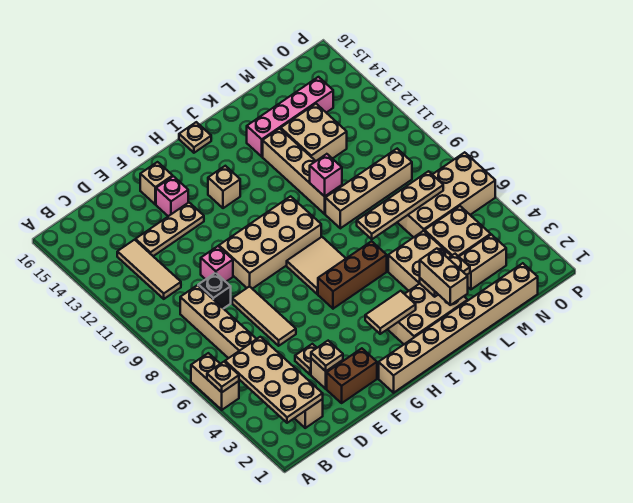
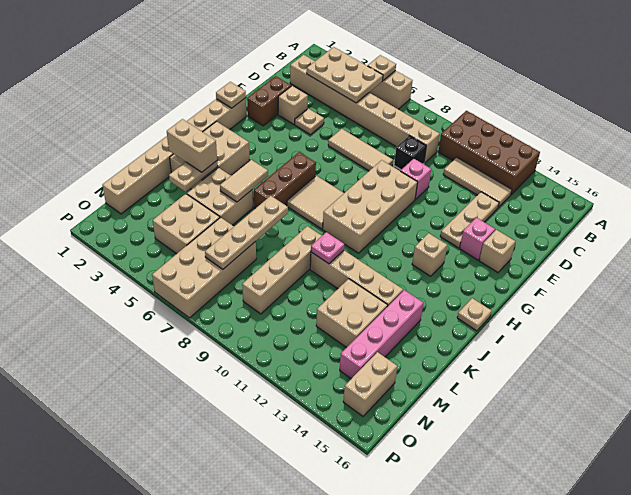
none -> brown 2x4 brick [438,111,540,195]
tan 2x4 plate [225,337,323,423] -> tan 2x3 plate [307,47,383,103]
tan 1x1 plate [311,341,343,371] -> tan 1x1 plate moved to [216,82,246,108]
tan 1x2 tile [365,291,416,334] -> tan 1x2 tile moved to [220,160,268,202]
pink 1x1 brick [310,154,342,196] -> pink 1x1 plate [311,232,344,264]
tan 1x2 brick [459,235,506,289] -> tan 1x2 brick moved to [343,352,397,416]

